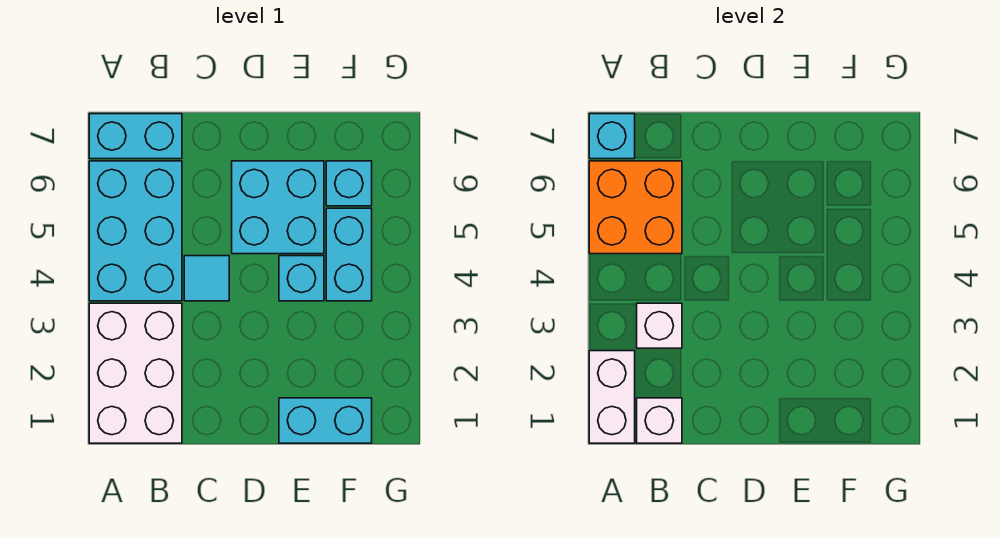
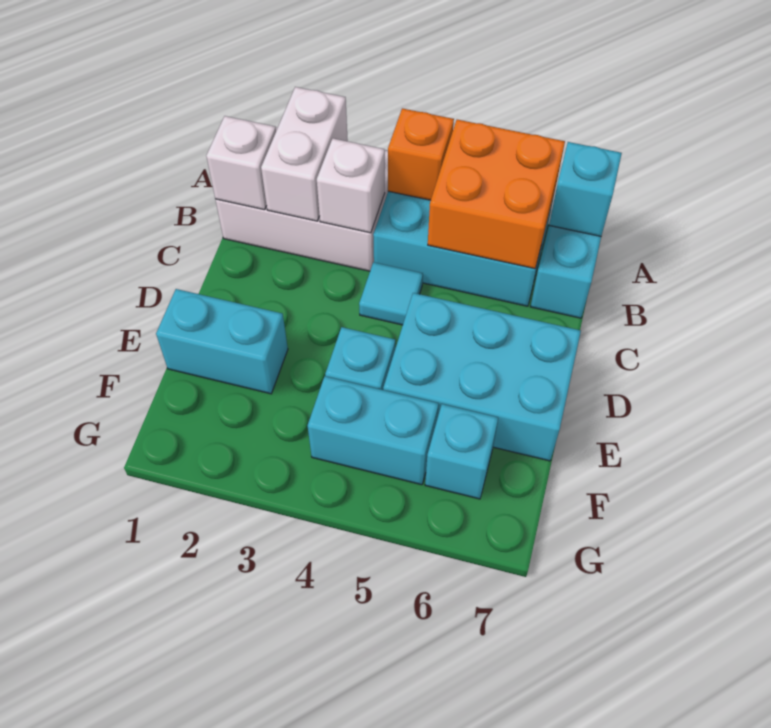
white 1x2 brick [589,351,635,443] -> white 1x2 brick turned to [261,87,348,221]
none -> orange 1x1 brick [388,108,454,200]
cyan 2x2 brick [232,161,324,254] -> cyan 2x3 brick [383,293,581,461]
cyan 1x2 brick [279,398,372,443] -> cyan 1x2 brick turned to [156,289,288,394]

